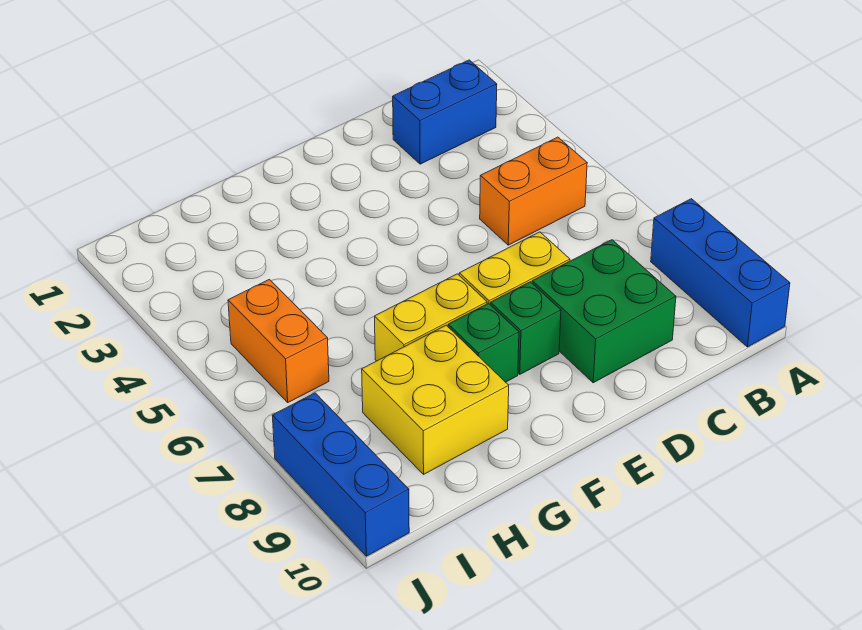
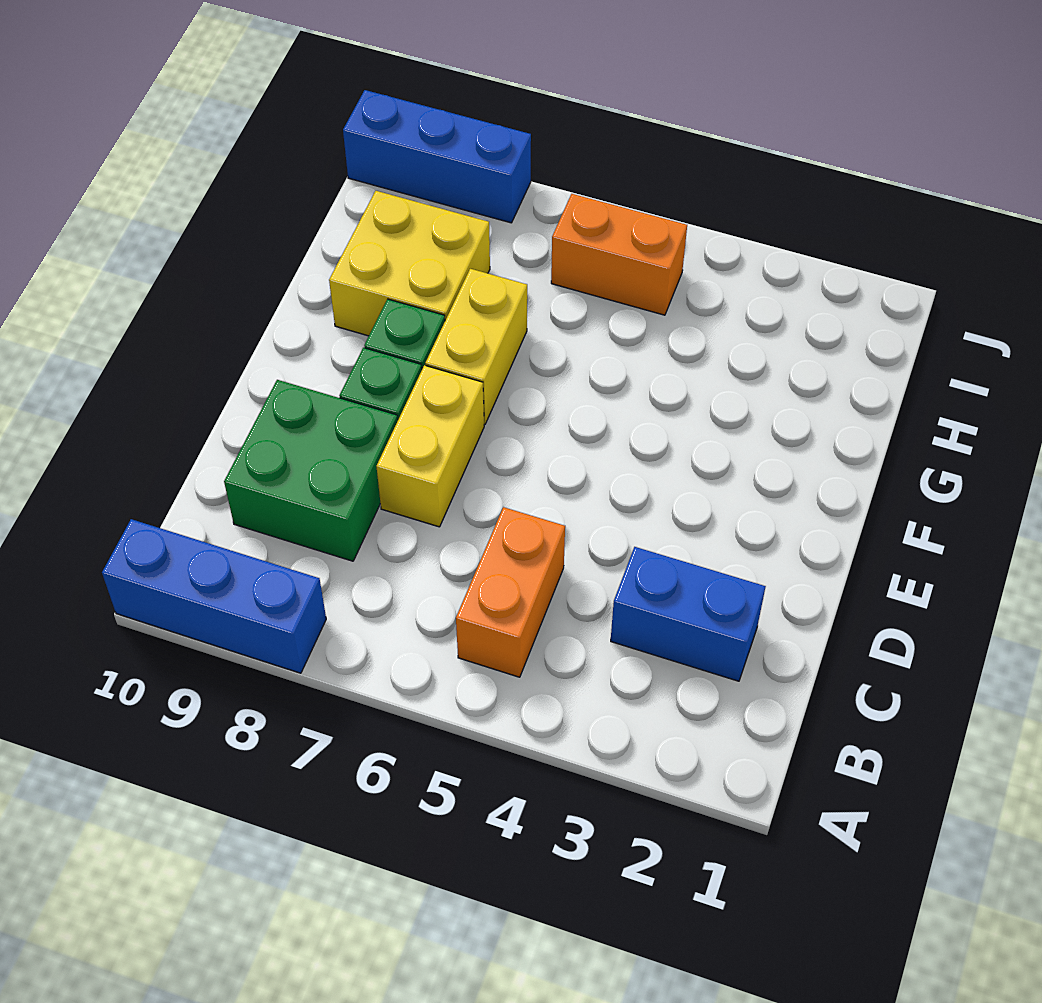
blue 1x2 brick [393,60,497,164] -> blue 1x2 brick turned to [611,547,766,681]

